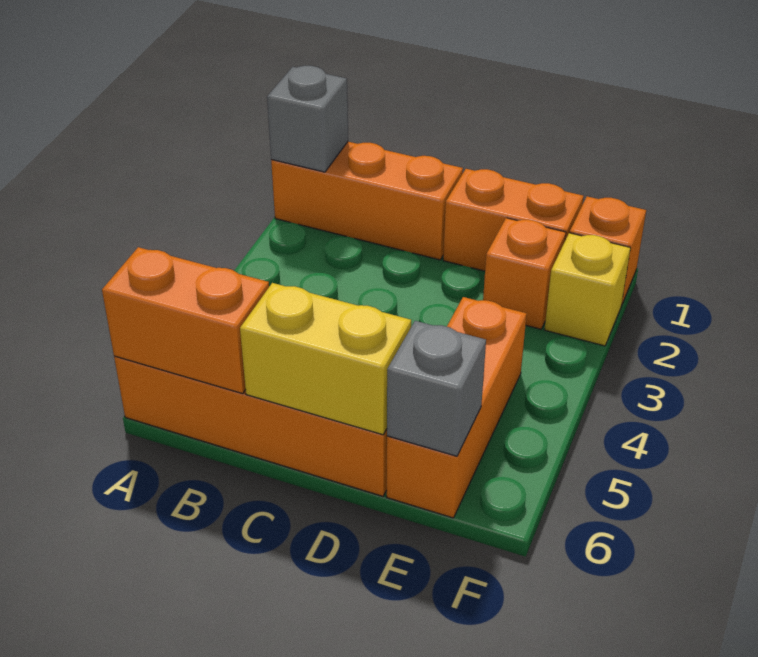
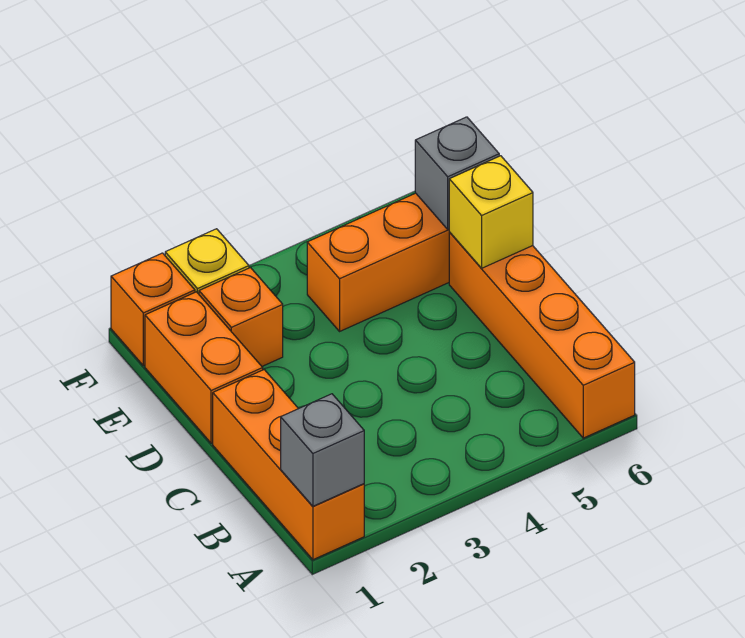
orange 1x2 brick [102,247,269,394] -> none
yellow 1x2 brick [240,283,411,435] -> yellow 1x1 brick [449,156,533,268]

